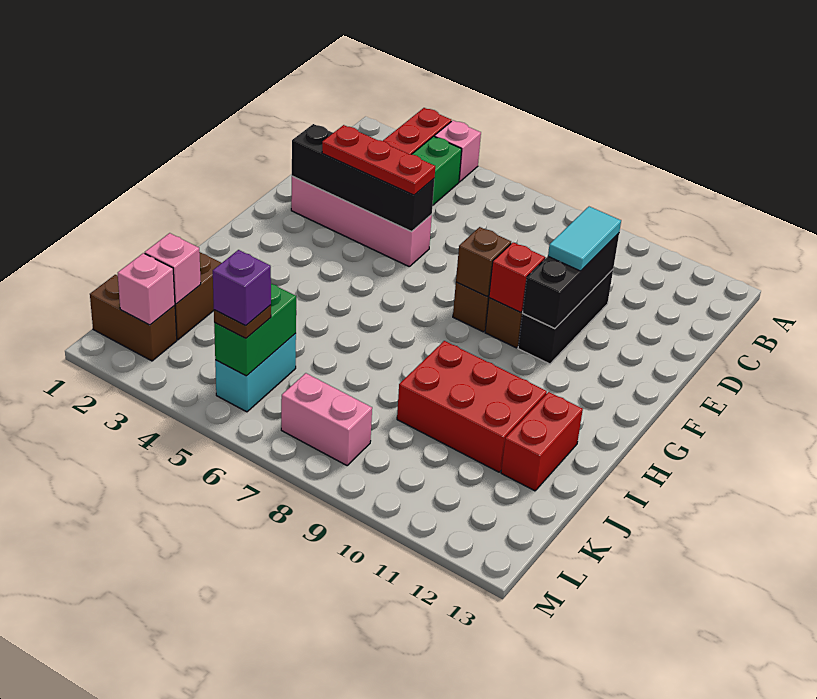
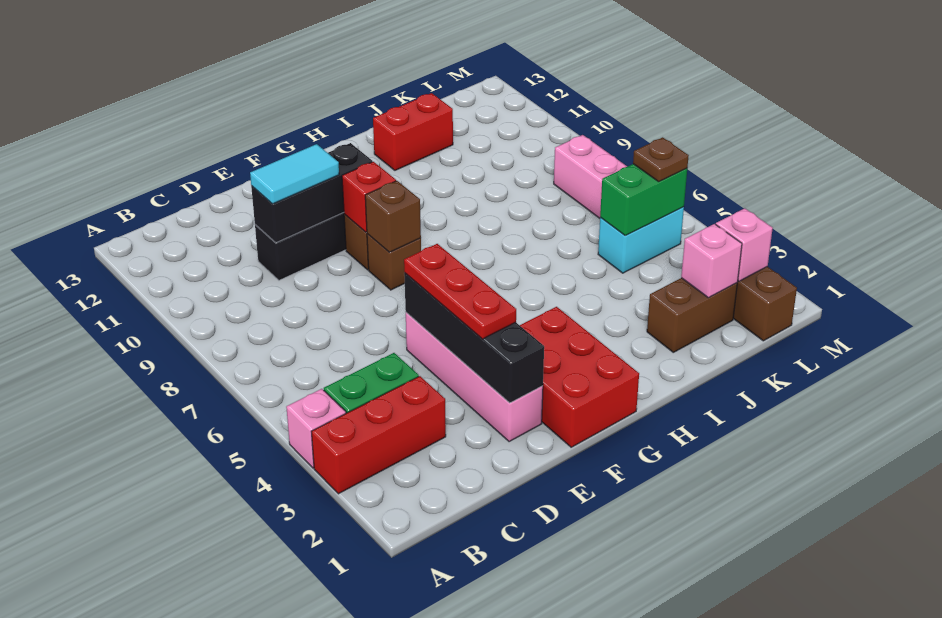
red 2x3 brick [397,341,547,472] -> red 2x3 brick moved to [520,307,639,447]
purple 1x1 brick [213,250,271,326] -> none

